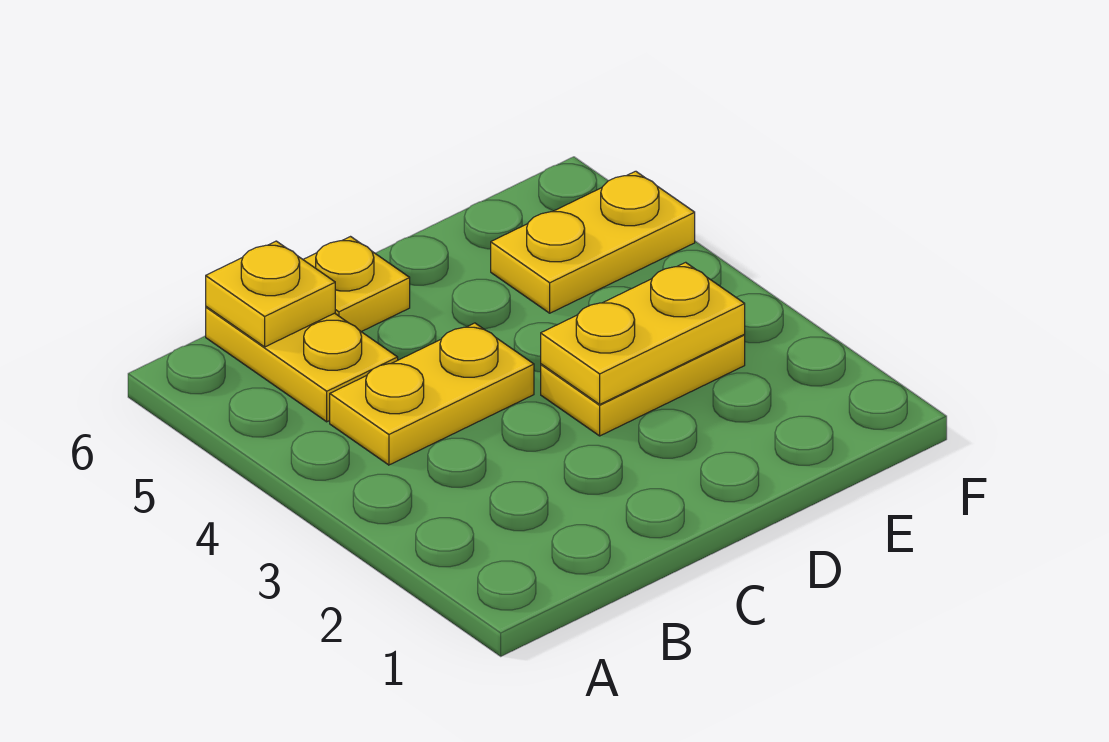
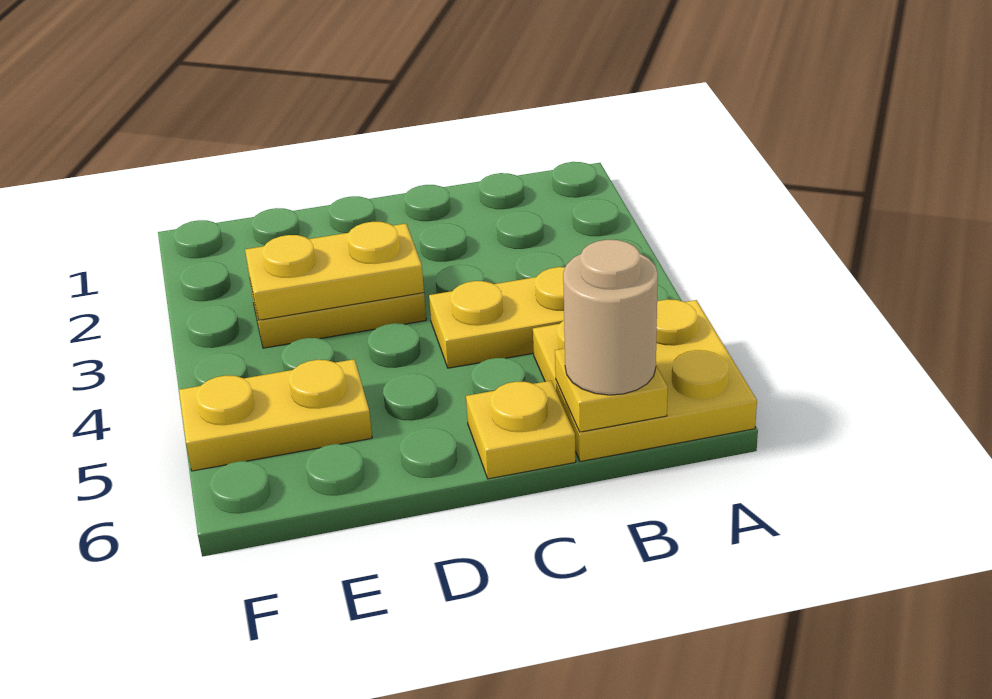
yellow 1x2 plate [206,307,398,422] -> yellow 2x2 plate [533,299,757,462]
none -> tan 1x1 round brick [563,240,658,395]

